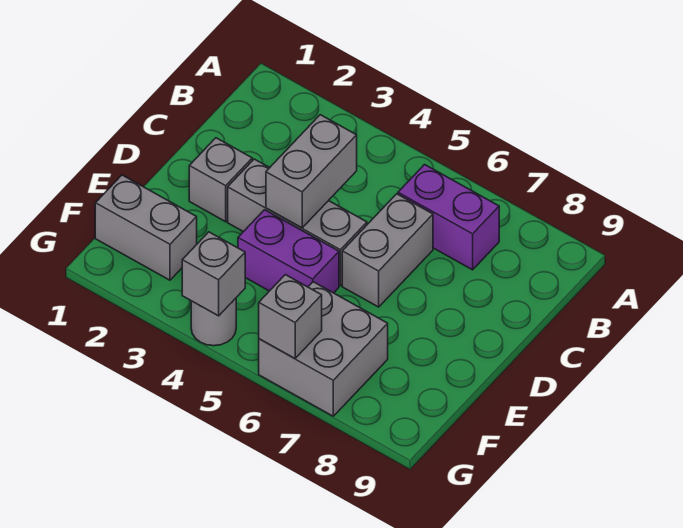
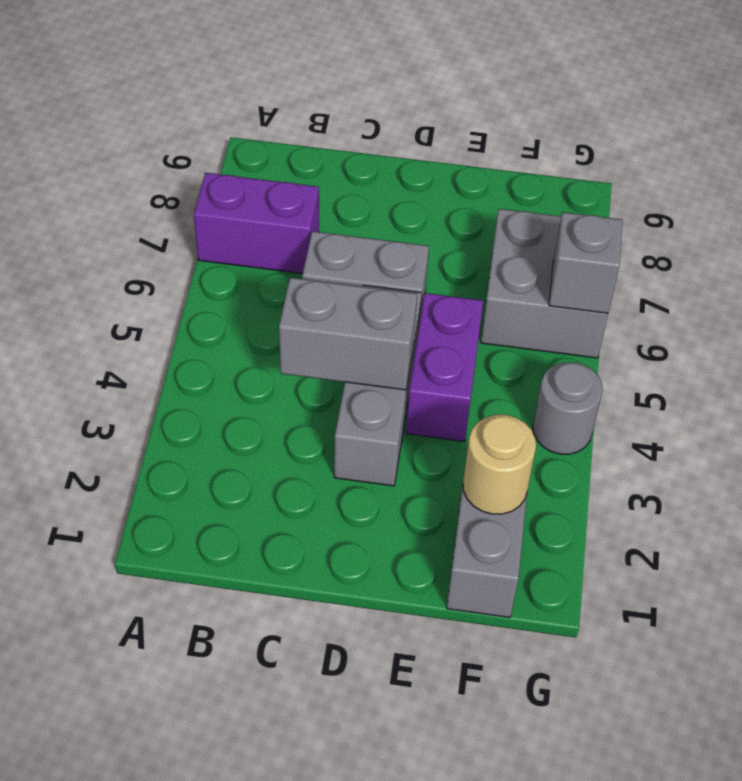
purple 1x2 brick [398,165,499,270] -> purple 1x2 brick turned to [194,173,319,274]
grey 1x1 brick [189,138,252,222] -> none
none -> tan 1x1 round brick [463,415,536,514]
grey 1x1 brick [182,232,245,316] -> none

